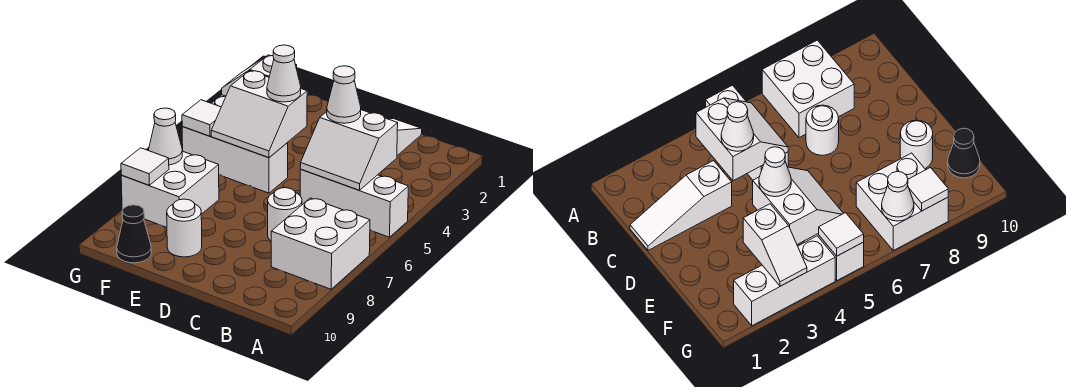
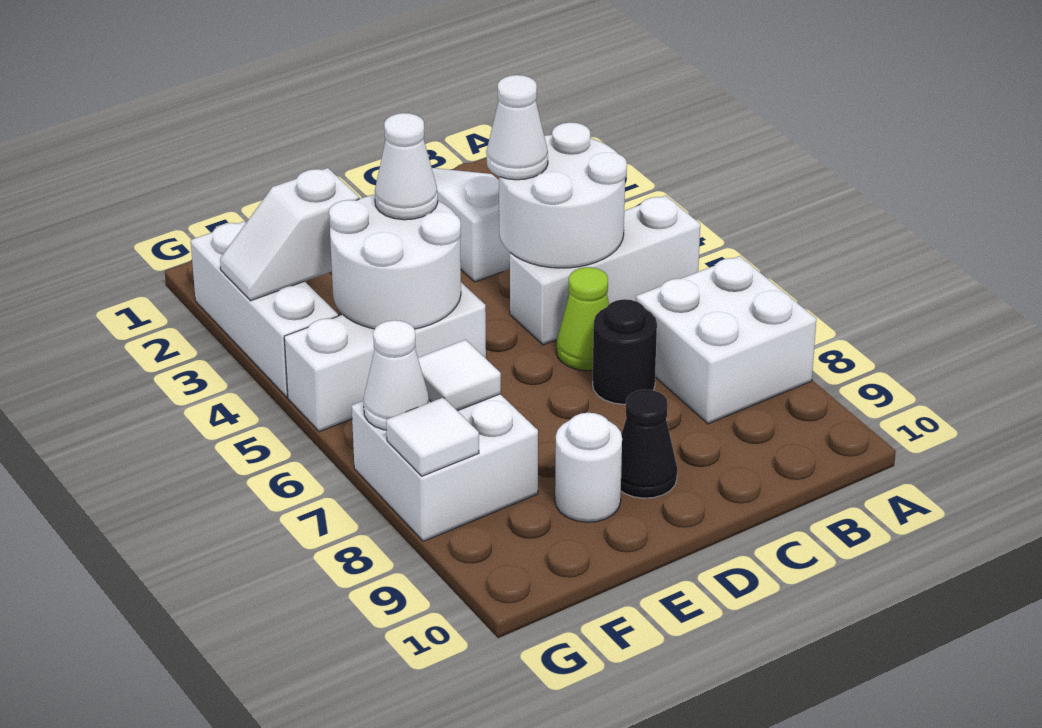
white 2x2 slope [300,110,398,190] -> white 2x2 round brick [499,122,627,268]
none -> lime 1x1 cone [557,267,609,371]
white 1x1 round brick [268,188,302,241] -> black 1x1 round brick [593,299,657,404]
white 2x2 slope [211,71,307,157] -> white 2x2 round brick [329,195,461,329]
black 1x1 cone [117,205,151,263] -> black 1x1 cone moved to [621,390,677,498]
white 1x1 tile [182,100,221,136] -> white 1x1 tile moved to [418,340,501,411]

